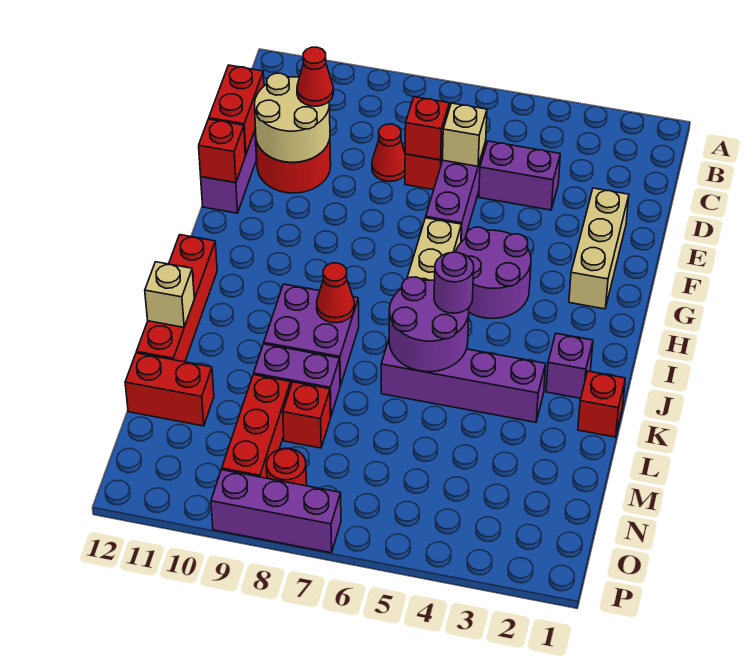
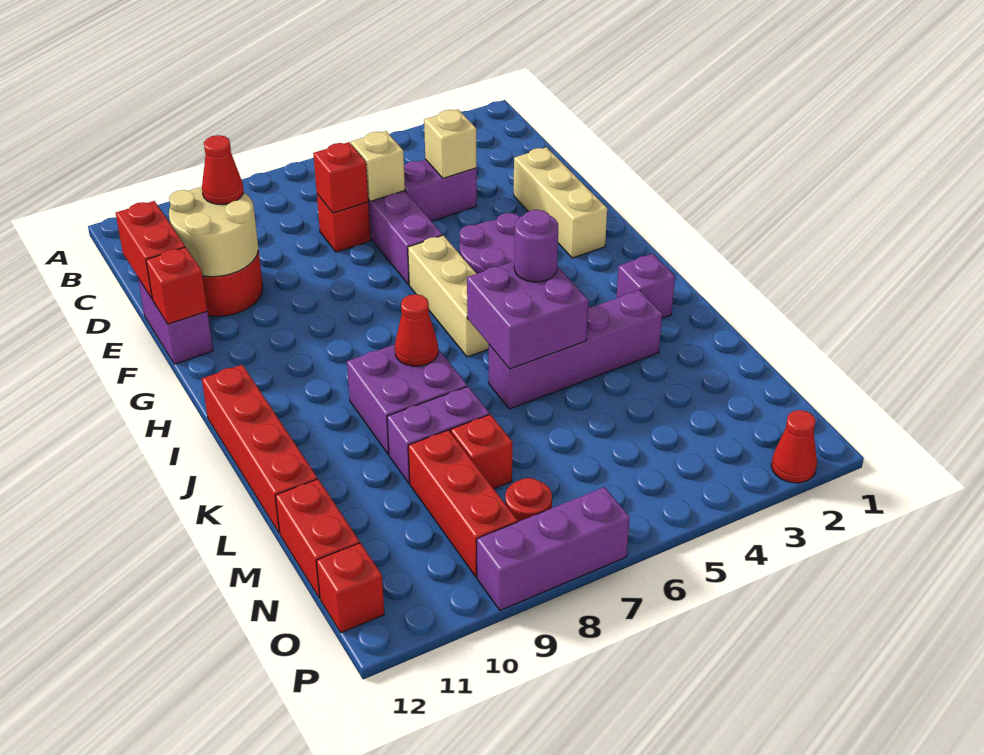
red 1x1 cone [372,124,405,181] -> red 1x1 cone moved to [771,410,817,483]
purple 2x2 round brick [389,277,469,372] -> purple 2x2 brick [467,261,588,369]
red 1x1 brick [578,371,625,437] -> red 1x1 brick moved to [316,543,384,633]
tan 1x1 brick [145,262,194,327] -> tan 1x1 brick moved to [424,109,477,178]
red 1x2 brick [125,353,214,426] -> red 1x2 brick turned to [275,479,360,598]

